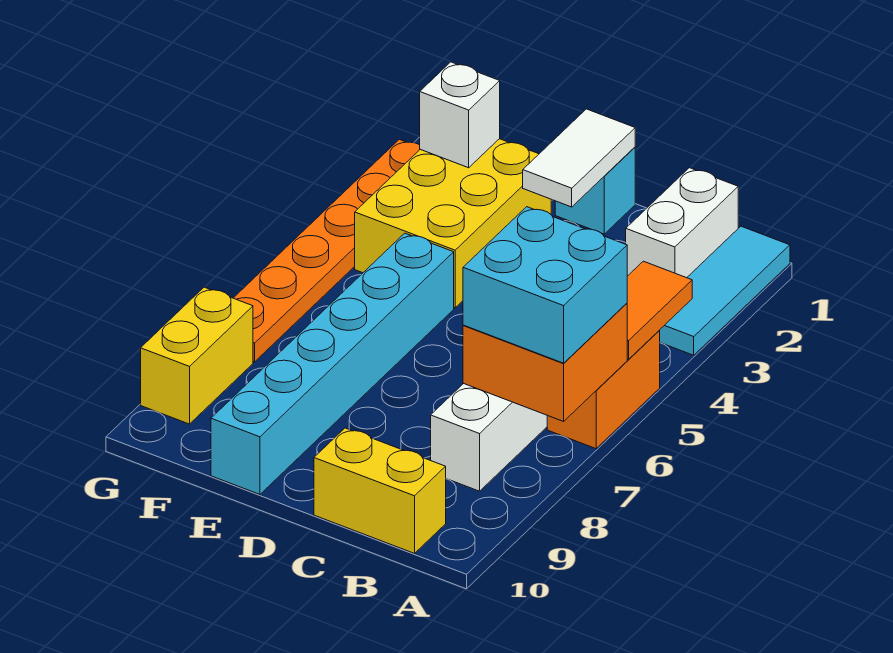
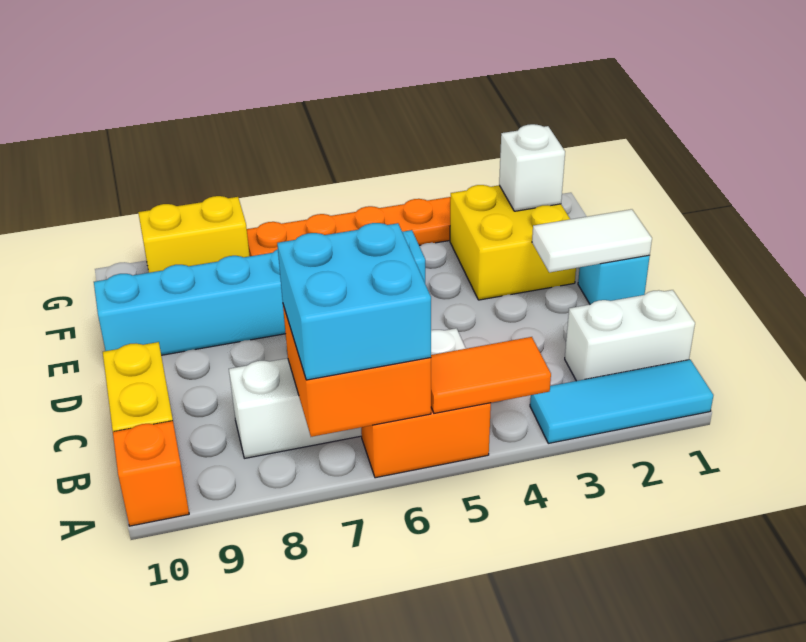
none -> orange 1x1 brick [113,421,189,526]
yellow 2x3 brick [355,139,551,308] -> yellow 2x2 brick [450,185,576,300]

